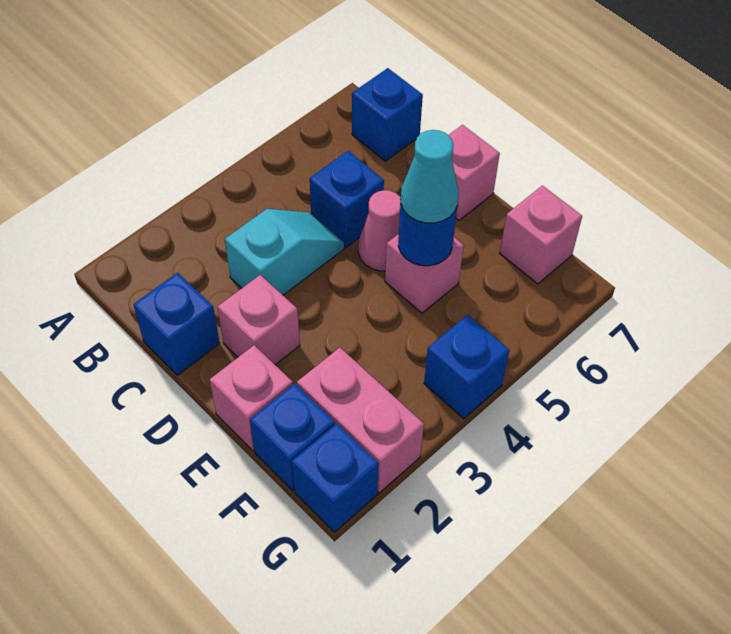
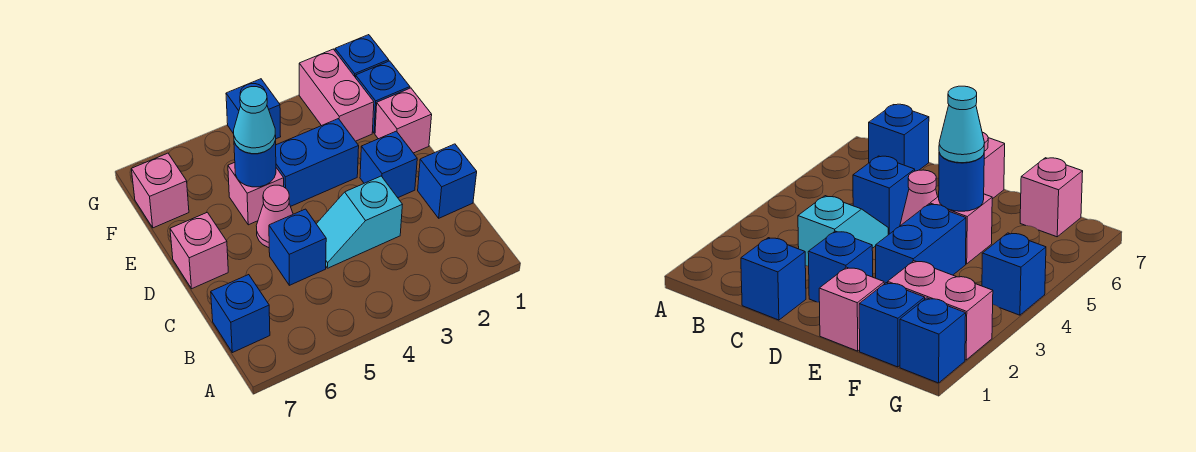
pink 1x1 brick [217,275,300,365] -> blue 1x1 brick [360,131,417,198]
none -> blue 1x2 brick [276,119,359,206]

